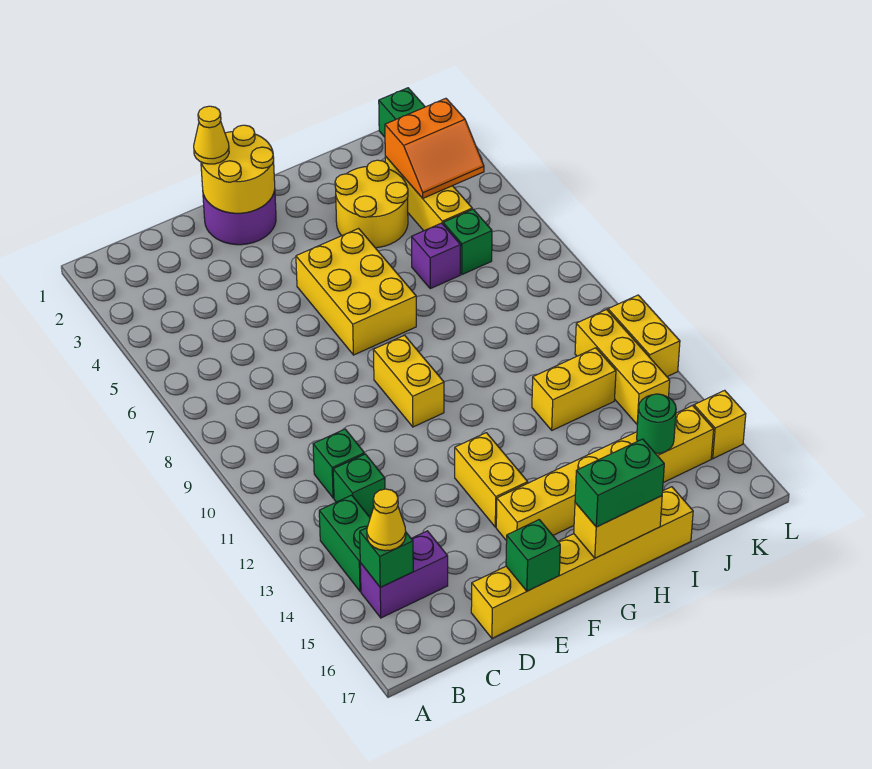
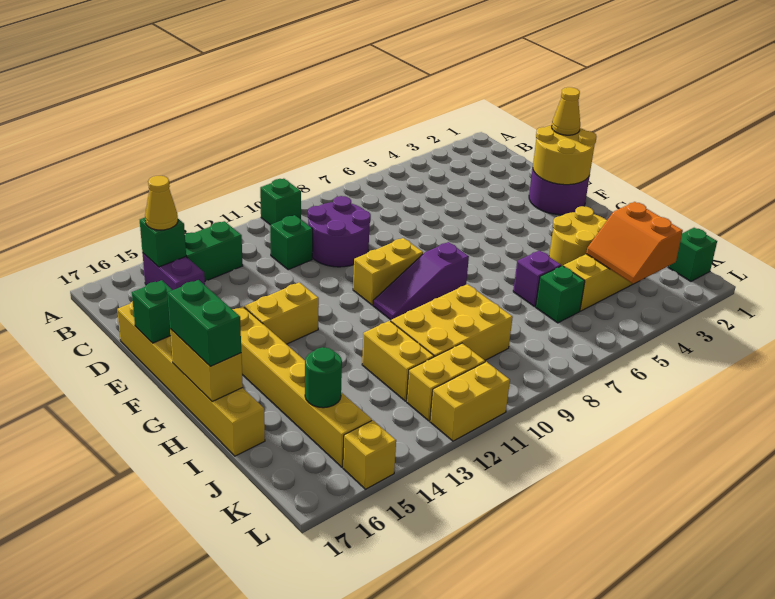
none -> purple 2x2 round brick [308,196,371,267]
green 1x1 brick [333,454,385,516] -> green 1x1 brick moved to [260,179,301,225]
yellow 2x3 brick [296,229,416,355] -> yellow 2x3 brick moved to [391,284,513,360]
none -> purple 1x3 slope [373,242,469,320]
yellow 1x3 brick [575,310,670,424] -> yellow 1x2 brick [407,343,485,421]

